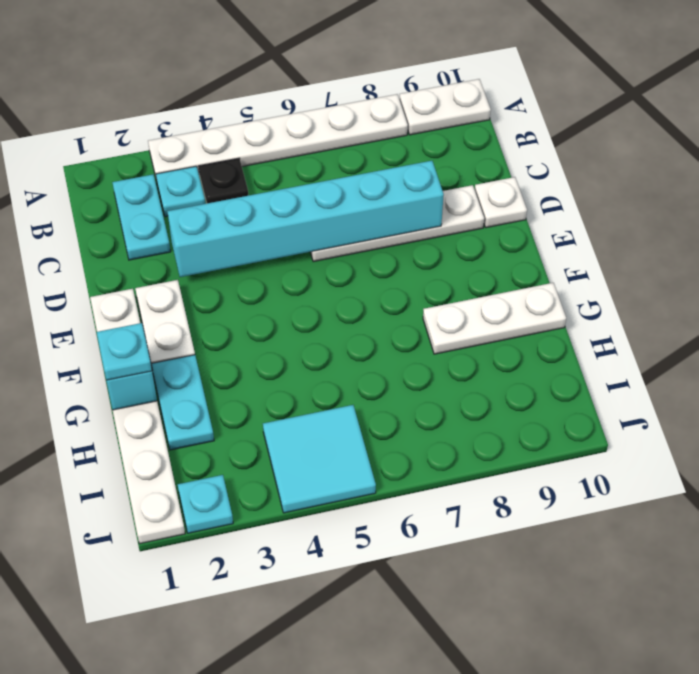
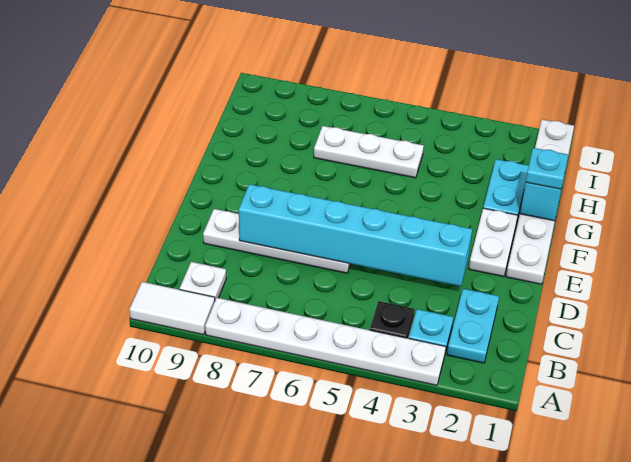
white 1x2 plate [399,79,491,135] -> white 1x2 tile [129,282,215,335]
white 1x1 plate [475,177,527,228] -> white 1x1 plate moved to [180,262,226,300]
white 1x3 plate [423,283,566,354] -> white 1x3 plate moved to [314,126,424,178]
cyan 2x2 tile [263,405,376,513] -> none
cyan 1x1 plate [178,475,233,533] -> none

